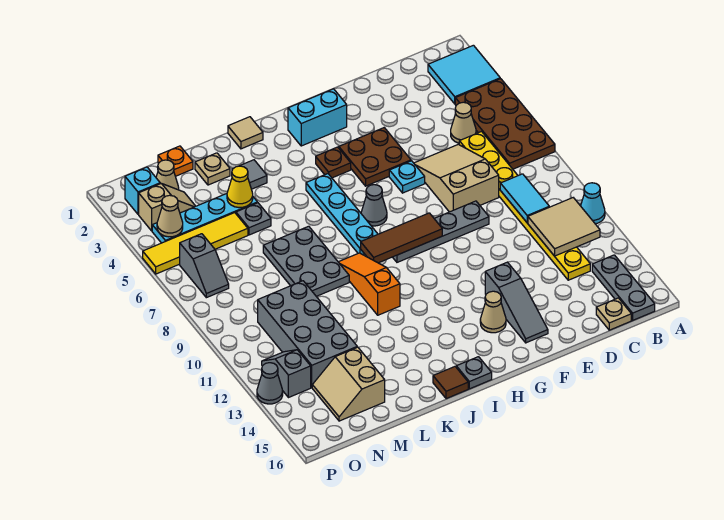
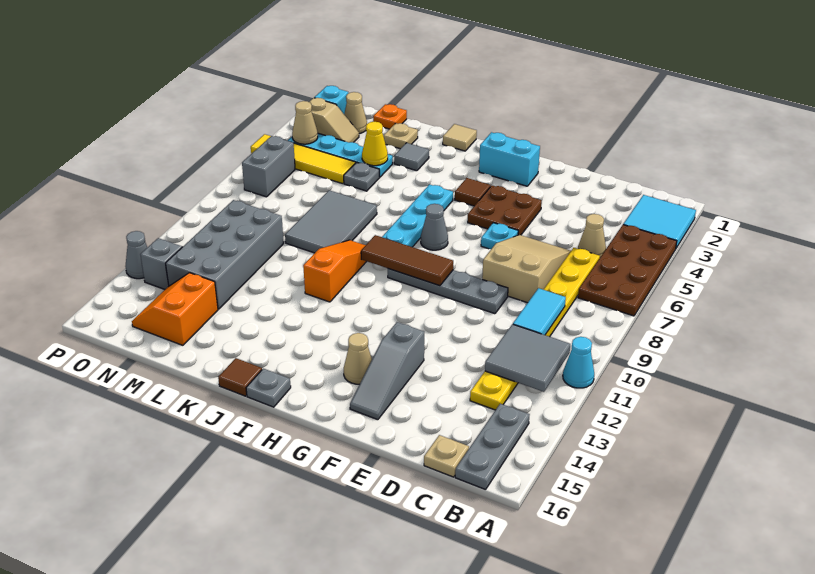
tan 2x2 tile [528,198,600,256] -> grey 2x2 tile [485,324,570,392]
brown 1x1 plate [316,147,351,178] -> brown 1x1 tile [455,178,491,206]
grey 2x3 plate [263,226,349,296] -> grey 2x3 tile [285,190,377,253]
tan 2x2 slope [312,347,385,421] -> orange 2x2 slope [132,273,218,345]
grey 1x2 slope [180,234,229,298] -> grey 1x2 brick [242,136,295,197]

